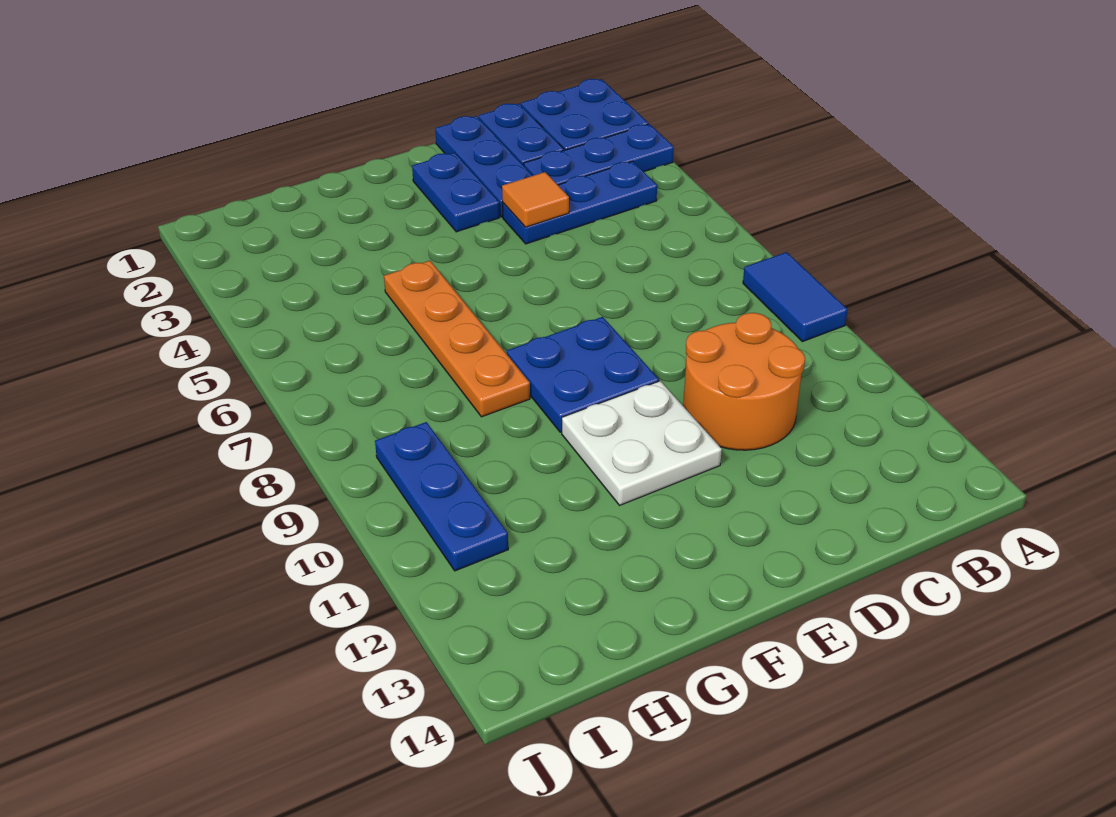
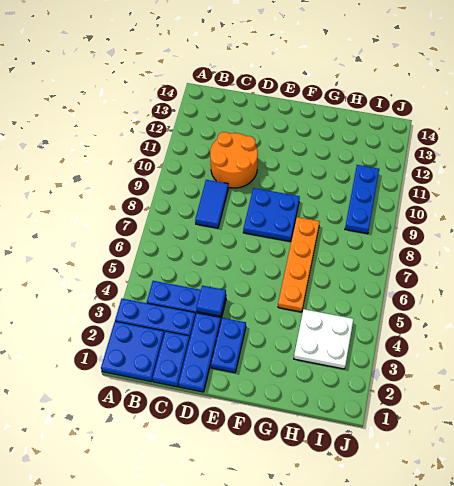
blue 1x2 tile [743,252,848,342] -> blue 1x2 tile moved to [195,180,228,228]
orange 1x1 tile [502,172,569,227] -> blue 1x1 tile [196,286,226,316]
white 2x2 plate [562,381,722,505] -> white 2x2 plate moved to [294,309,353,369]

